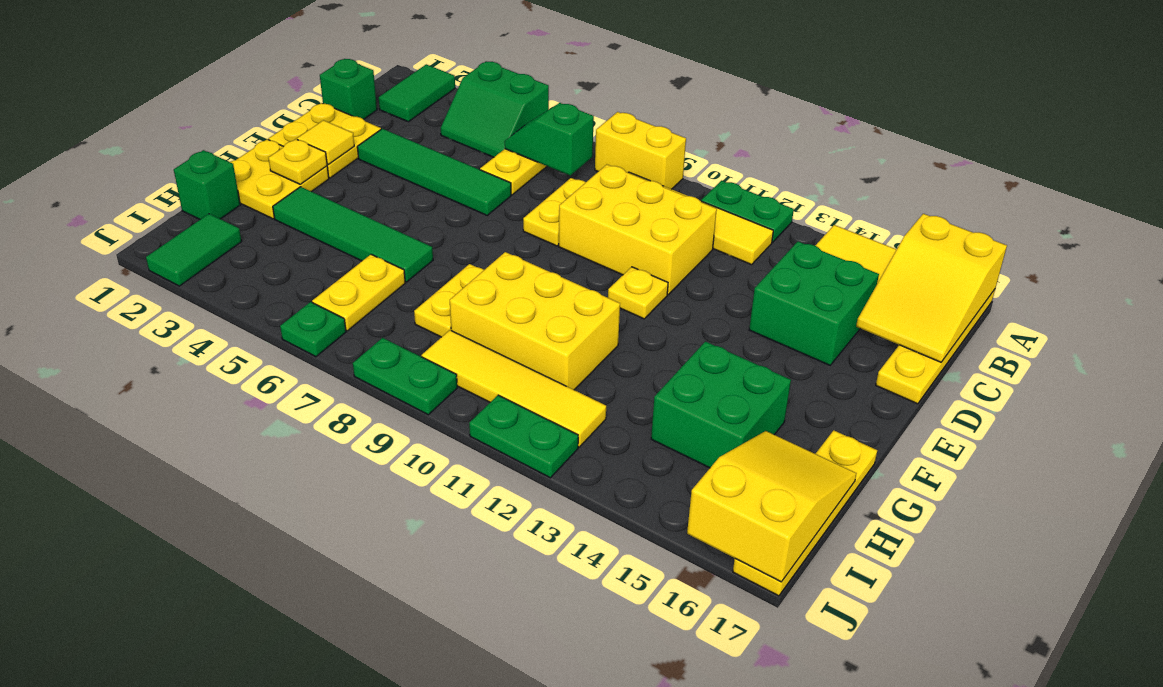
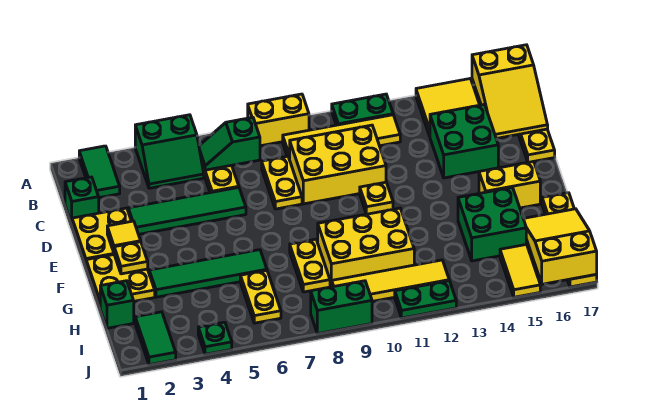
none -> yellow 1x2 brick [479,161,540,208]
none -> yellow 1x2 tile [500,244,540,297]
green 1x1 plate [280,302,346,357] -> green 1x1 plate moved to [198,322,232,354]
green 1x2 plate [353,338,457,415] -> green 1x2 brick [311,281,372,334]

